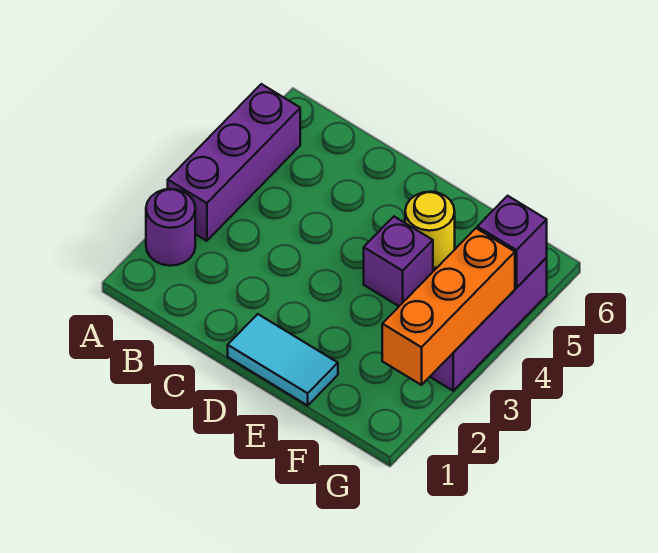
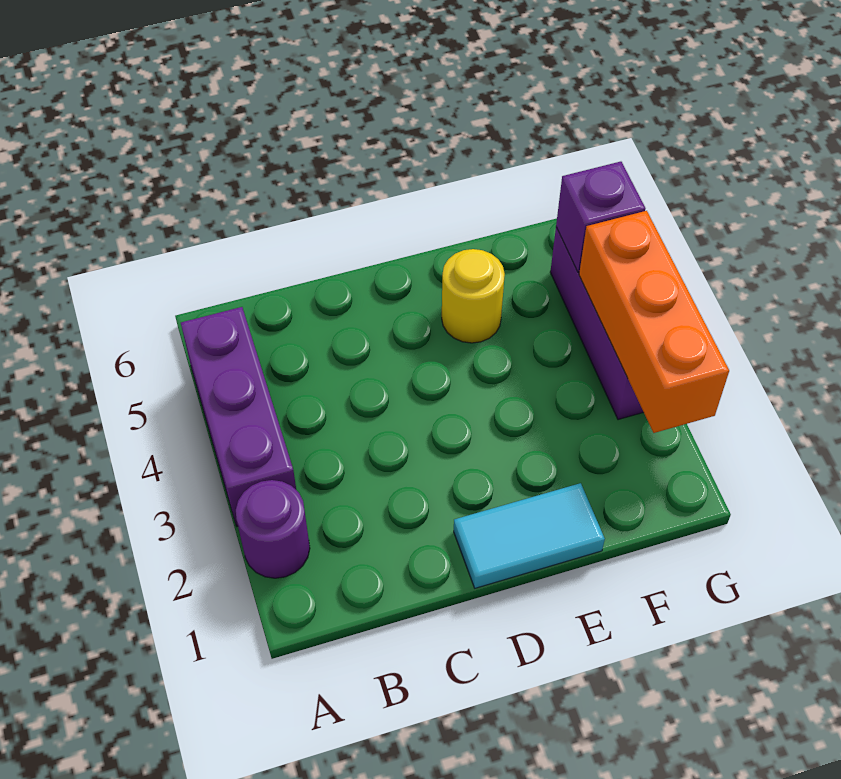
purple 1x1 brick [364,217,433,306] -> none

